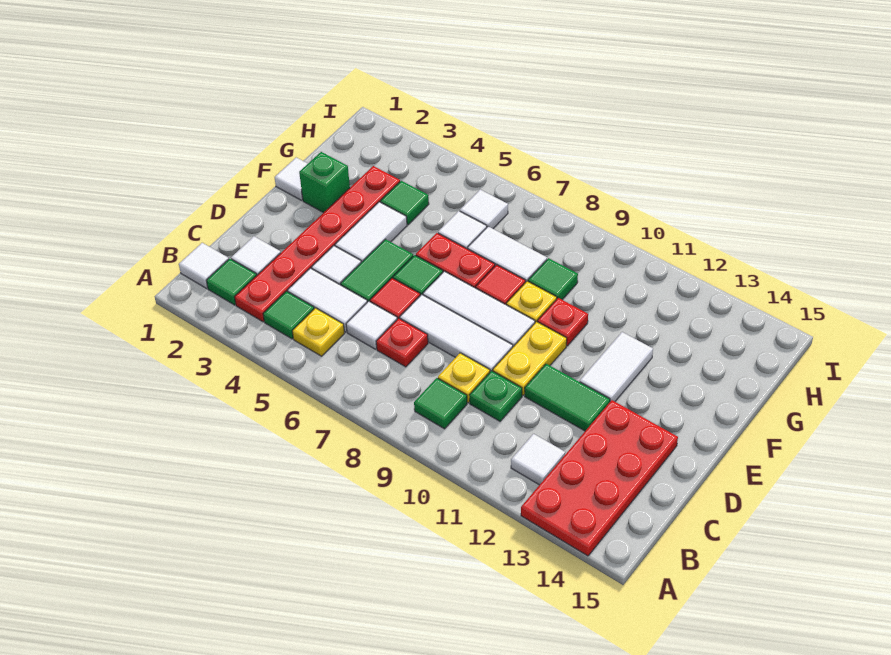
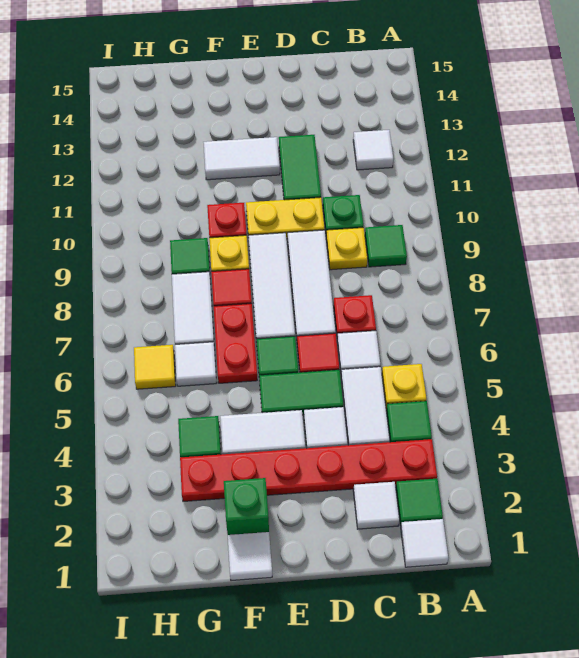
red 2x4 plate [521,400,678,556] -> none
white 1x1 tile [460,190,508,229] -> yellow 1x1 tile [134,345,176,389]

